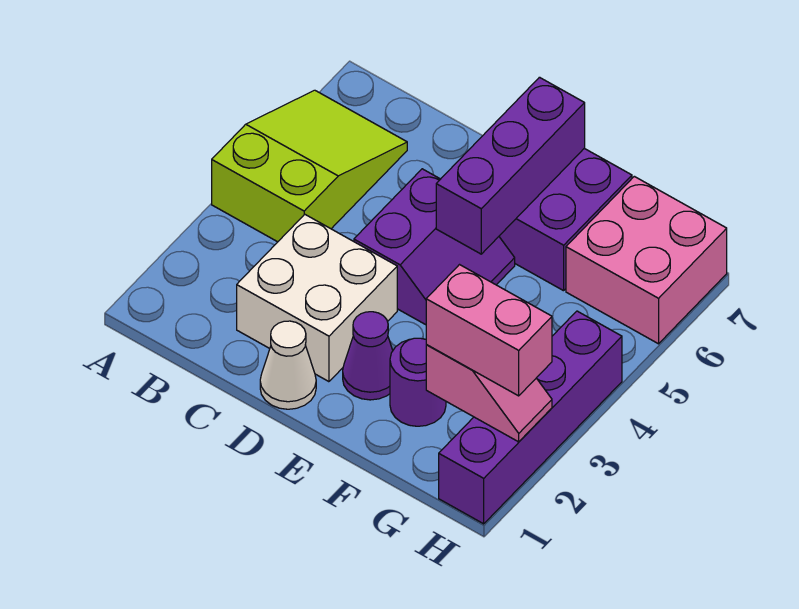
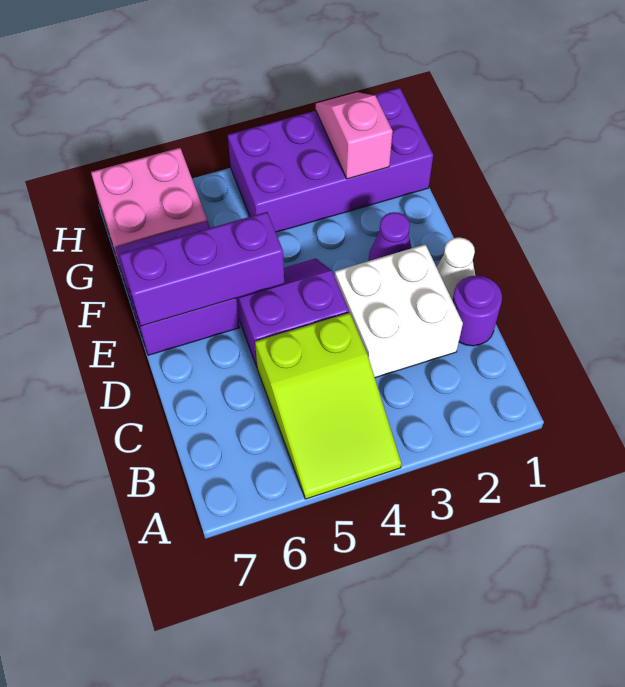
lime 2x3 slope [212,90,407,242] -> lime 2x3 slope turned to [255,313,401,499]
purple 1x1 round brick [390,338,446,426] -> purple 1x1 round brick moved to [452,275,502,346]
pink 1x2 brick [426,265,552,396] -> none
purple 1x4 brick [439,311,622,524] -> purple 2x4 brick [228,88,433,232]

